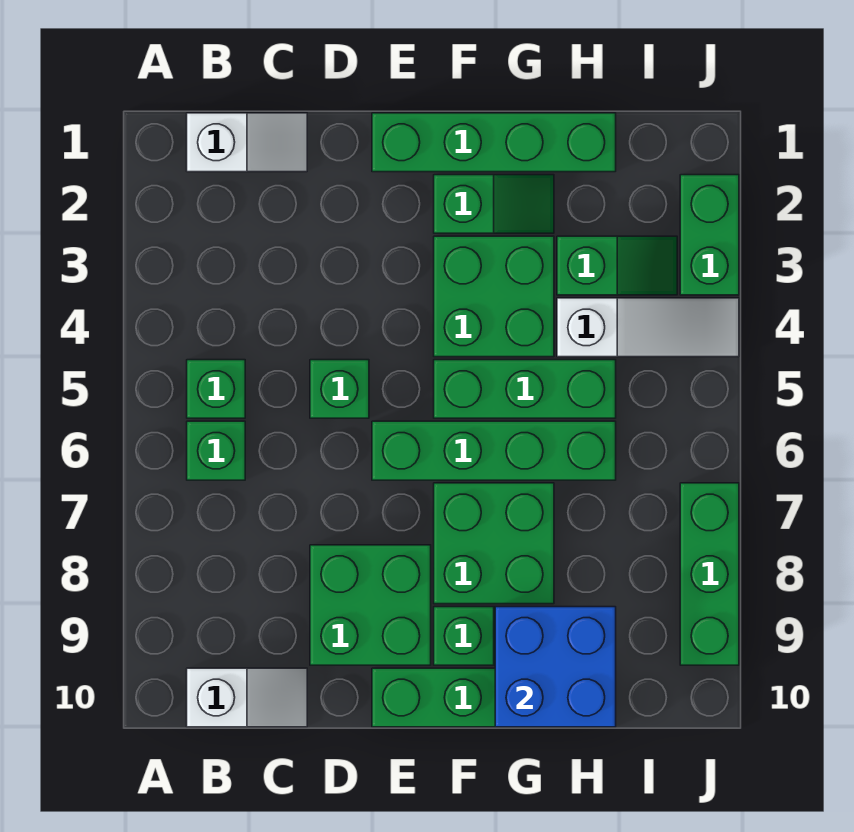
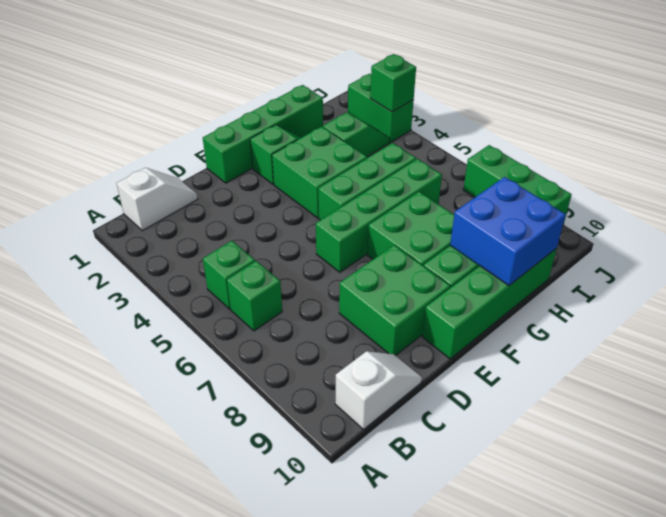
green 1x1 brick [310,360,369,418] -> green 1x1 brick moved to [370,54,416,112]
white 1x3 slope [557,298,739,357] -> none

